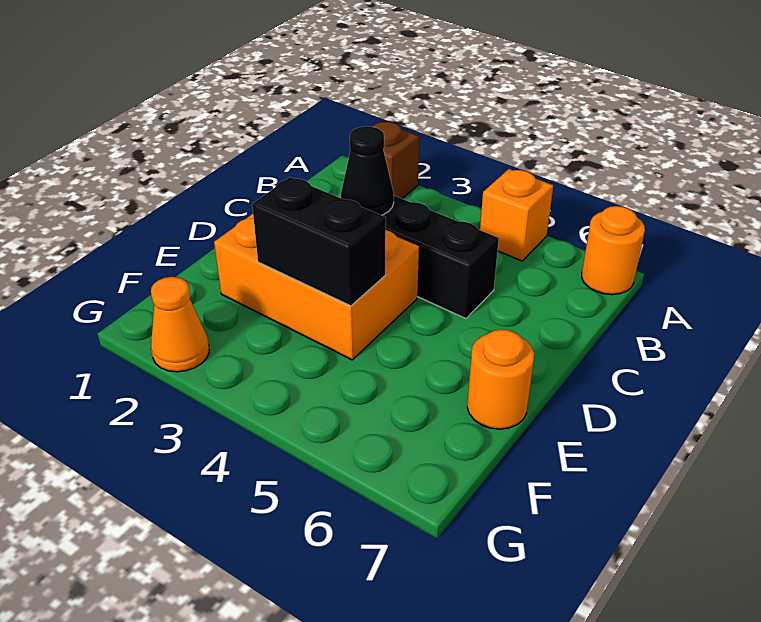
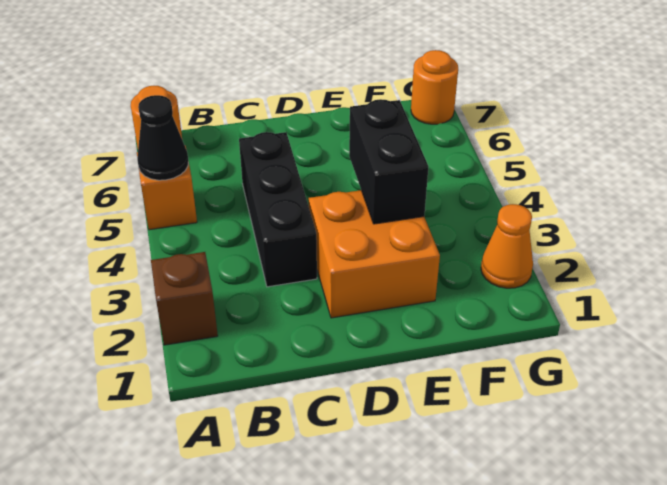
black 1x1 cone [341,126,394,215] -> black 1x1 cone moved to [137,95,188,180]
orange 2x3 brick [214,214,419,360] -> orange 2x2 brick [309,190,440,318]
orange 1x1 round brick [467,329,534,429] -> orange 1x1 round brick moved to [411,50,458,124]

